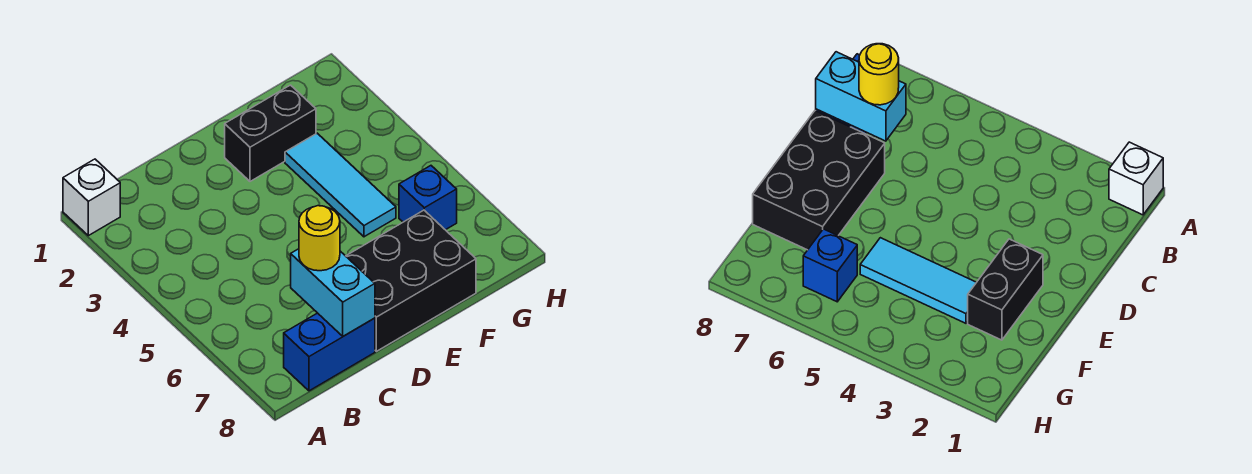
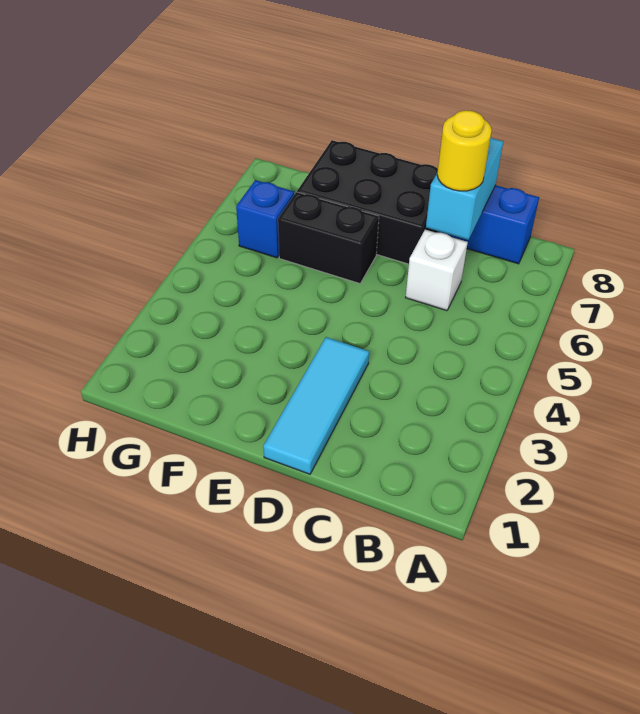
white 1x1 brick [63,159,120,236] -> white 1x1 brick moved to [406,230,468,311]
black 1x2 brick [225,85,316,181] -> black 1x2 brick moved to [278,192,379,284]
cyan 1x3 tile [285,133,396,237] -> cyan 1x3 tile moved to [263,337,369,474]

